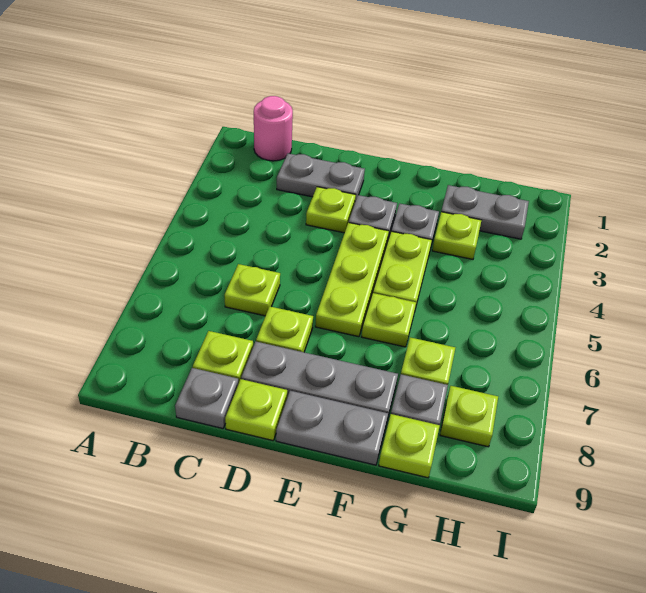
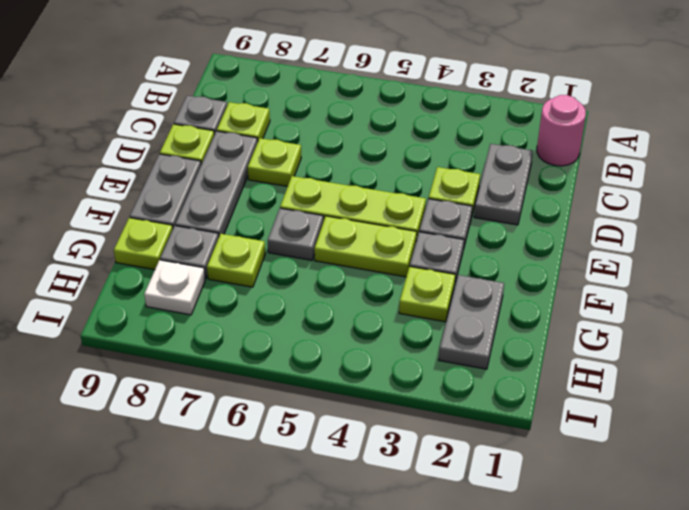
lime 1x1 plate [224,264,280,316] -> none
lime 1x1 plate [362,293,416,347] -> grey 1x1 plate [268,208,323,260]
lime 1x1 plate [440,386,498,447] -> white 1x1 plate [144,260,205,315]

